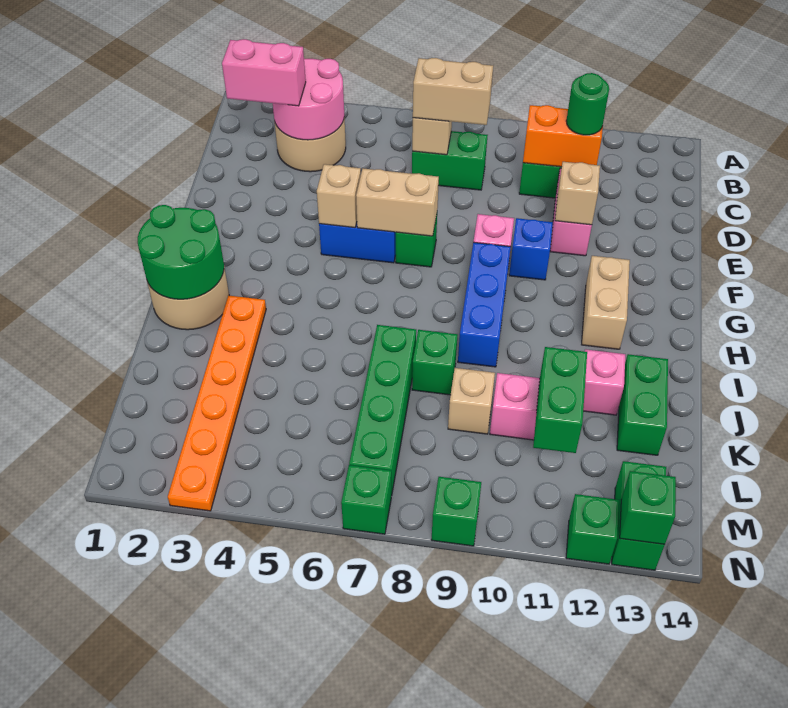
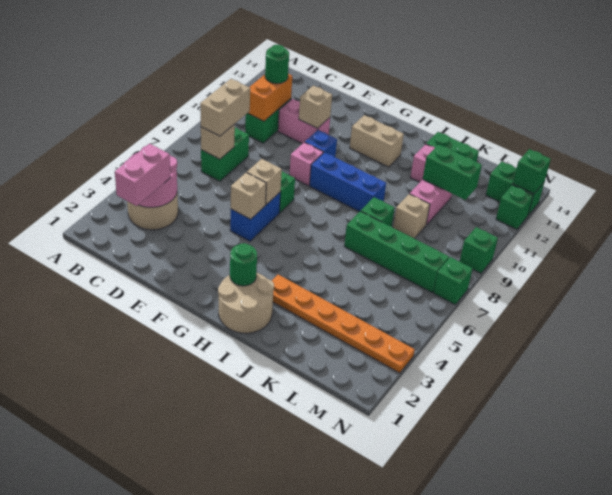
tan 1x2 brick [356,168,439,236] -> tan 1x1 brick [247,159,282,205]
green 2x2 round brick [138,205,224,299] -> green 1x1 round brick [230,243,257,286]

